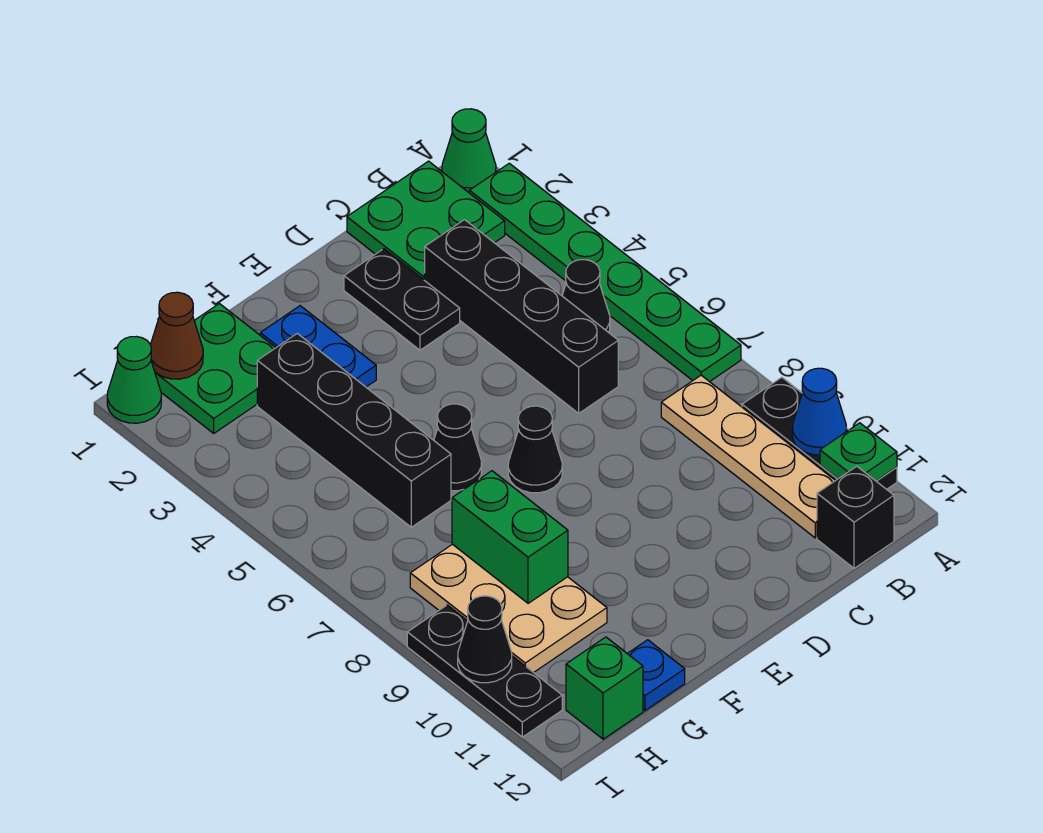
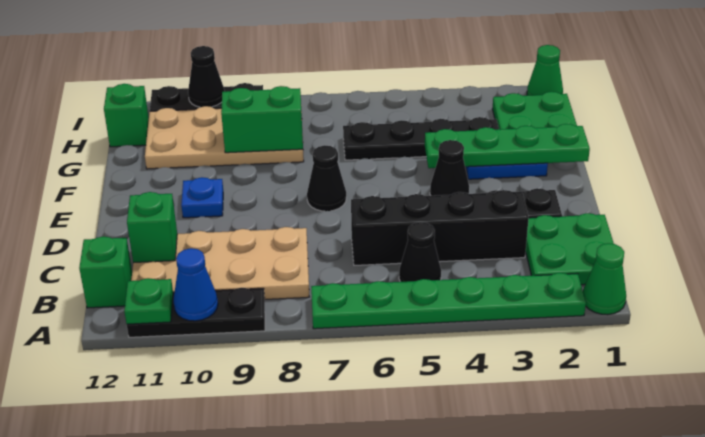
tan 1x4 plate [661,375,835,538] -> tan 2x4 plate [131,227,309,299]
black 1x1 brick [817,466,894,568] -> green 1x1 brick [79,236,132,308]
none -> green 1x1 brick [127,192,177,263]
none -> green 1x4 plate [425,124,590,168]
black 1x1 cone [434,404,482,491] -> black 1x1 cone moved to [430,140,469,196]
black 1x4 brick [257,333,451,527] -> black 1x4 plate [343,117,499,160]
tan 2x3 plate [410,544,607,673] -> tan 2x4 plate [145,106,304,169]
blue 1x1 plate [627,640,685,711] -> blue 1x1 plate moved to [181,177,223,218]
brown 1x1 cone [150,292,203,379] -> none

